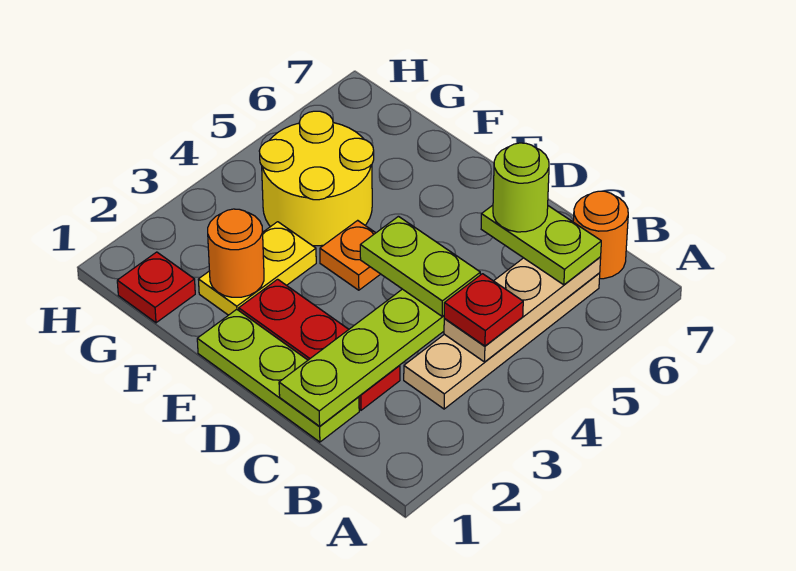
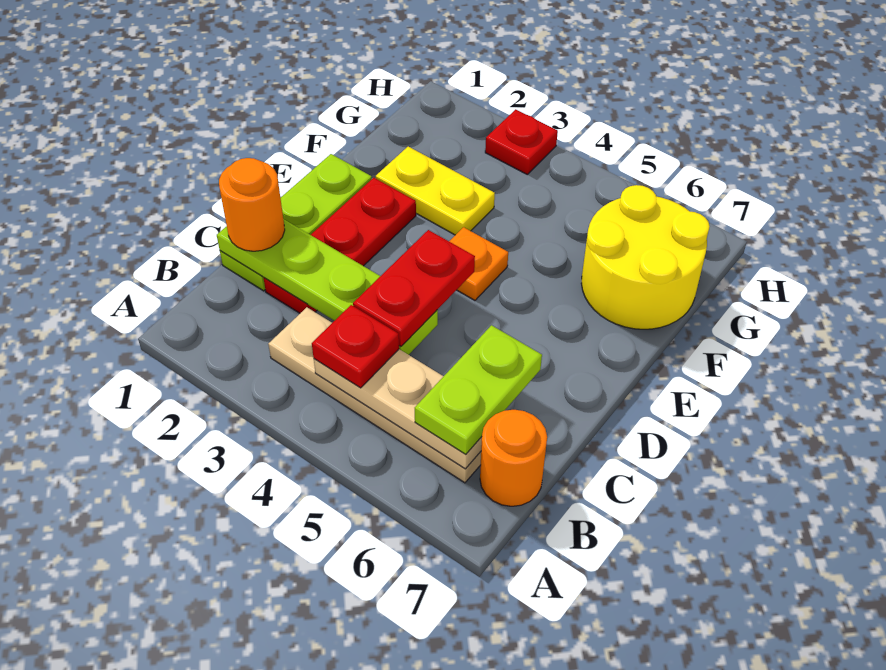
lime 1x2 plate [360,216,480,316] -> red 1x2 plate [353,230,475,346]
lime 1x1 round brick [493,143,549,232] -> none
orange 1x1 round brick [208,209,264,297] -> orange 1x1 round brick moved to [219,158,285,251]
yellow 2x2 round brick [259,111,374,246] -> yellow 2x2 round brick moved to [581,185,710,329]
red 1x1 plate [117,252,195,323] -> red 1x1 plate moved to [485,109,558,174]

